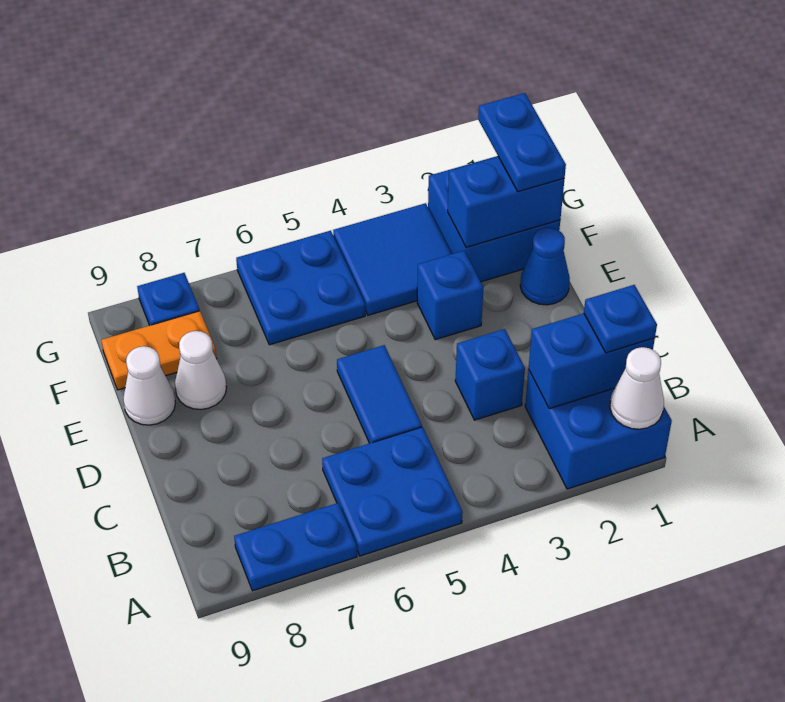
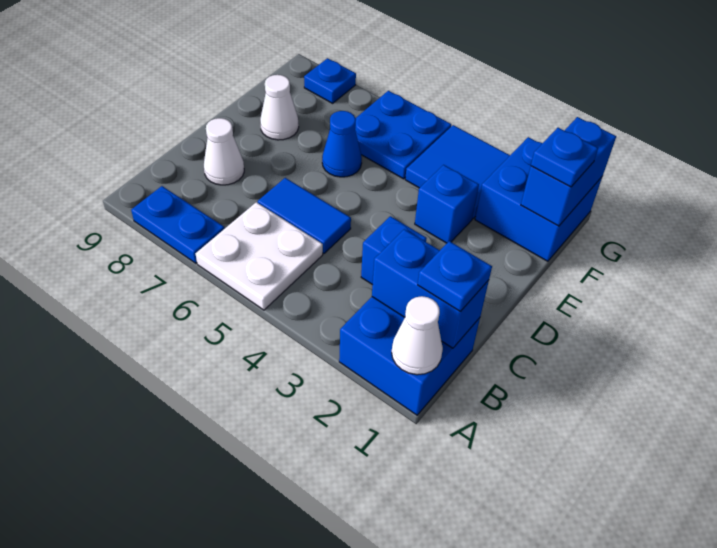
blue 2x2 plate [322,427,463,556] -> white 2x2 plate [196,202,323,310]
blue 1x2 tile [337,345,422,443] -> blue 1x2 tile turned to [258,178,351,254]
blue 1x1 cone [520,227,570,305] -> blue 1x1 cone moved to [322,111,362,177]
white 1x1 cone [123,346,175,425] -> white 1x1 cone moved to [204,118,244,185]
blue 1x2 brick [448,157,564,247] -> blue 1x2 brick turned to [521,117,616,226]
blue 1x2 plate [478,93,566,192] -> blue 1x1 plate [531,128,598,187]
orange 1x2 plate [101,311,217,390] -> none

